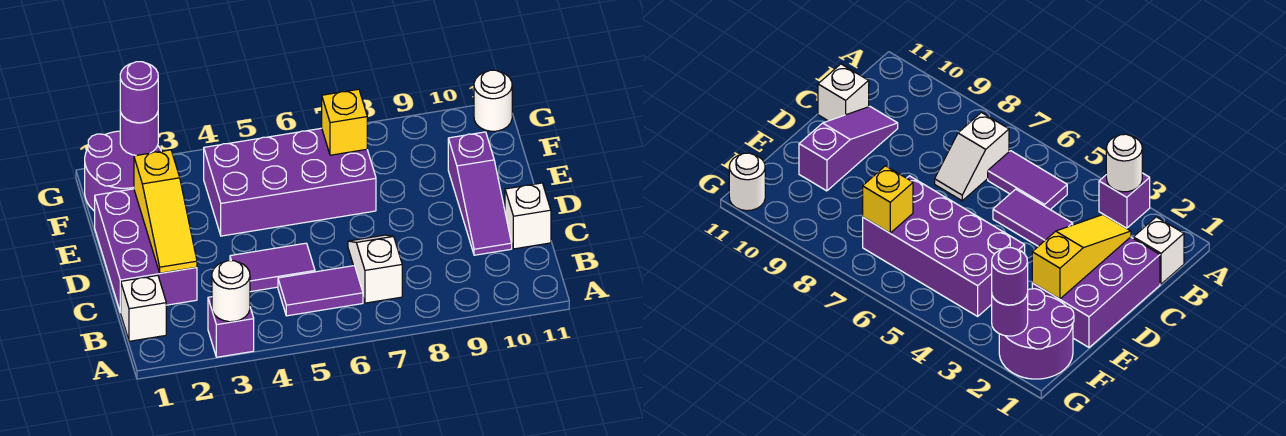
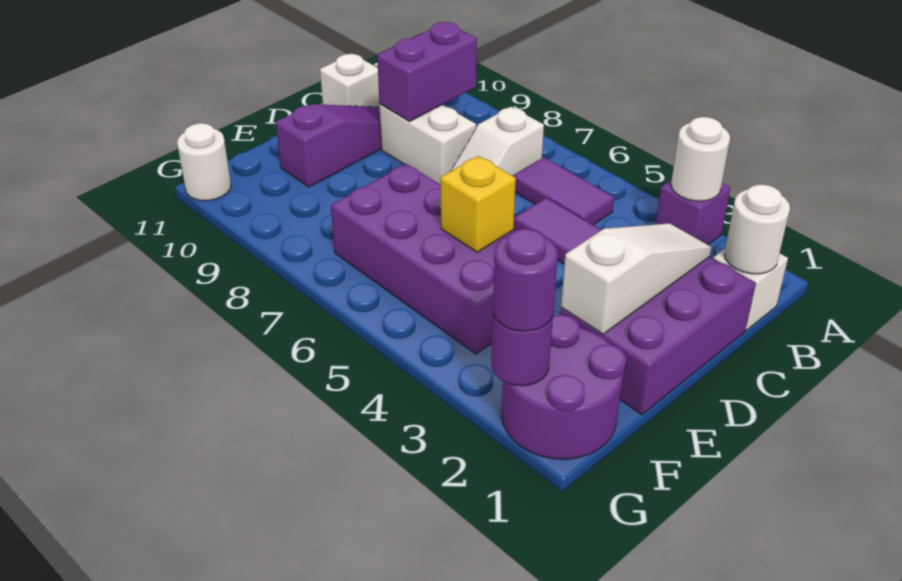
none -> white 1x1 round brick [724,185,790,274]
none -> purple 1x2 brick [377,22,477,121]
yellow 1x3 slope [134,150,197,273] -> white 1x3 slope [561,223,712,334]
none -> white 1x2 brick [380,104,476,185]
yellow 1x1 brick [322,89,367,155] -> yellow 1x1 brick moved to [441,156,516,252]

